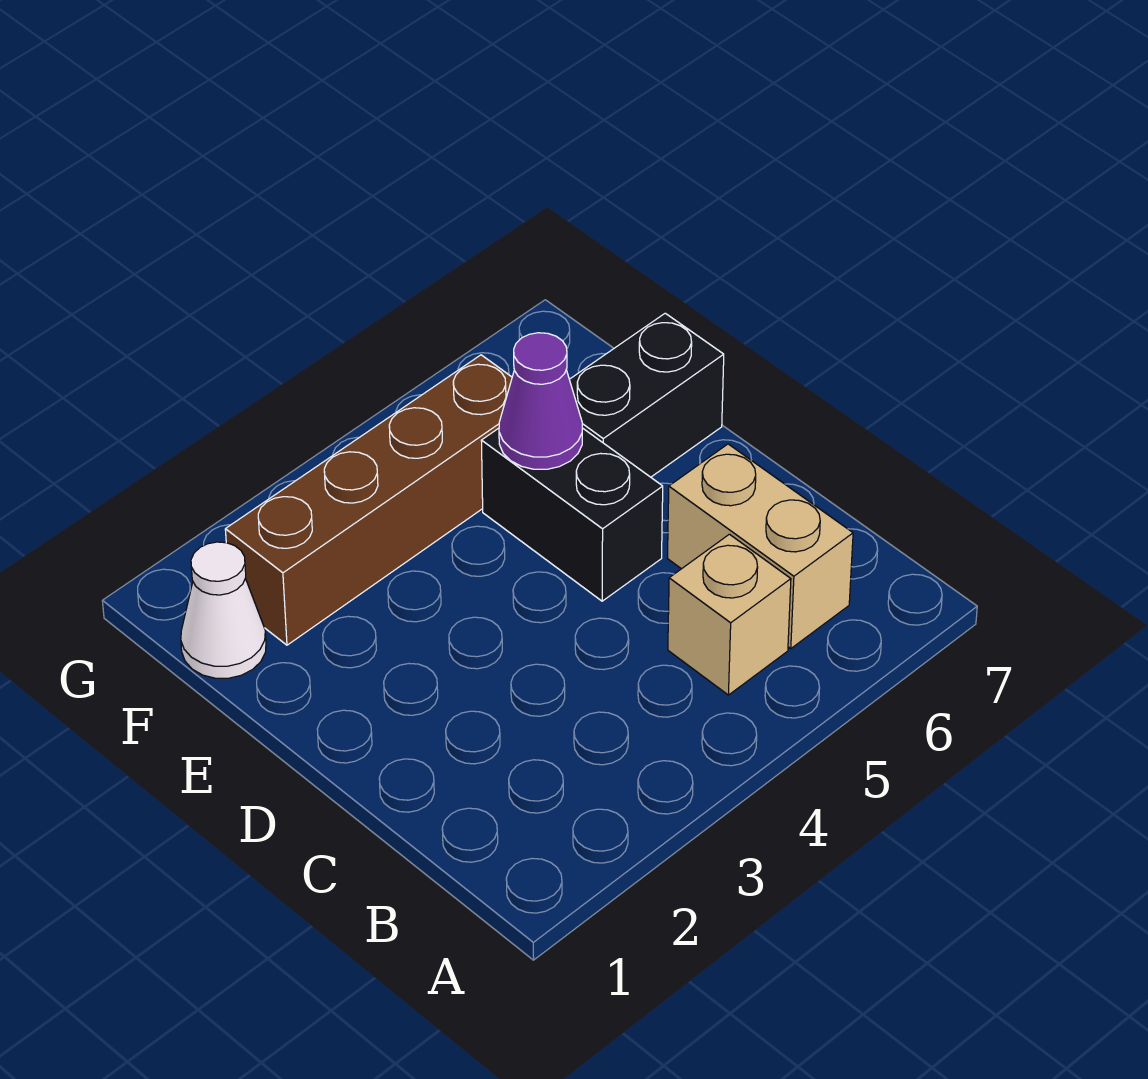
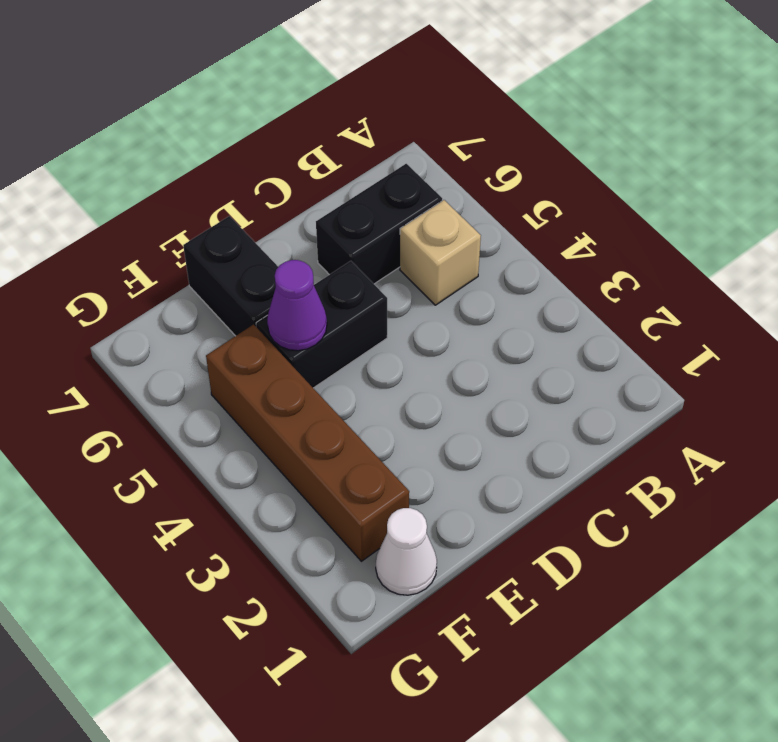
tan 1x2 brick [667,444,853,649] -> black 1x2 brick [316,164,442,284]

